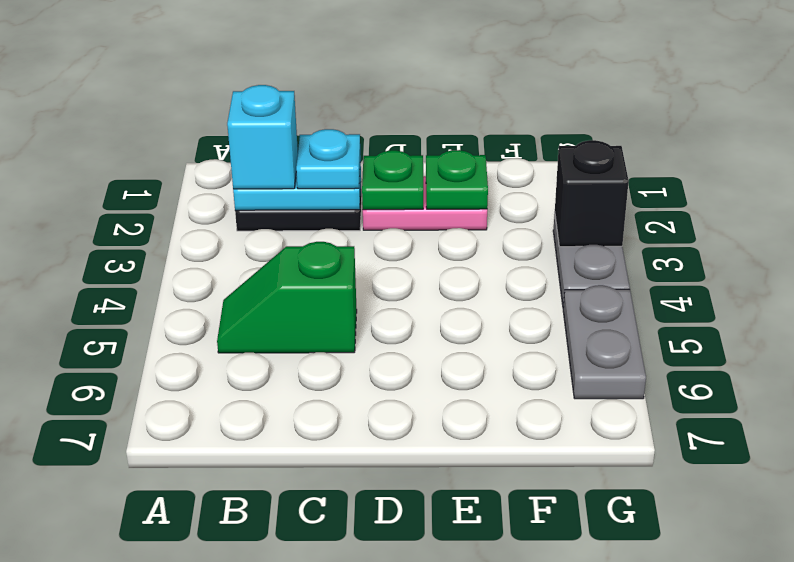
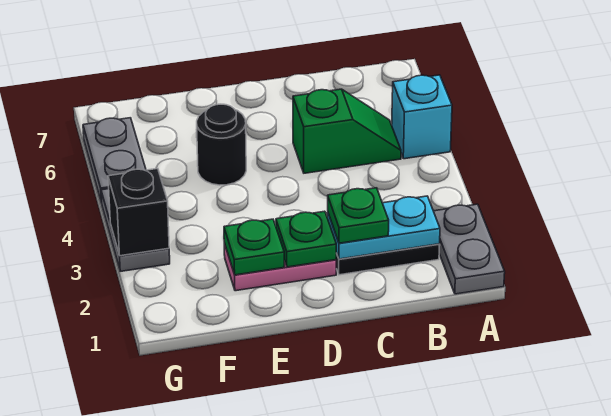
none -> grey 1x2 plate [434,204,505,294]
cyan 1x1 brick [227,85,298,189] -> cyan 1x1 brick moved to [392,75,452,159]
cyan 1x1 plate [296,129,360,189] -> green 1x1 plate [328,188,389,243]
none -> black 1x1 round brick [197,104,246,185]

